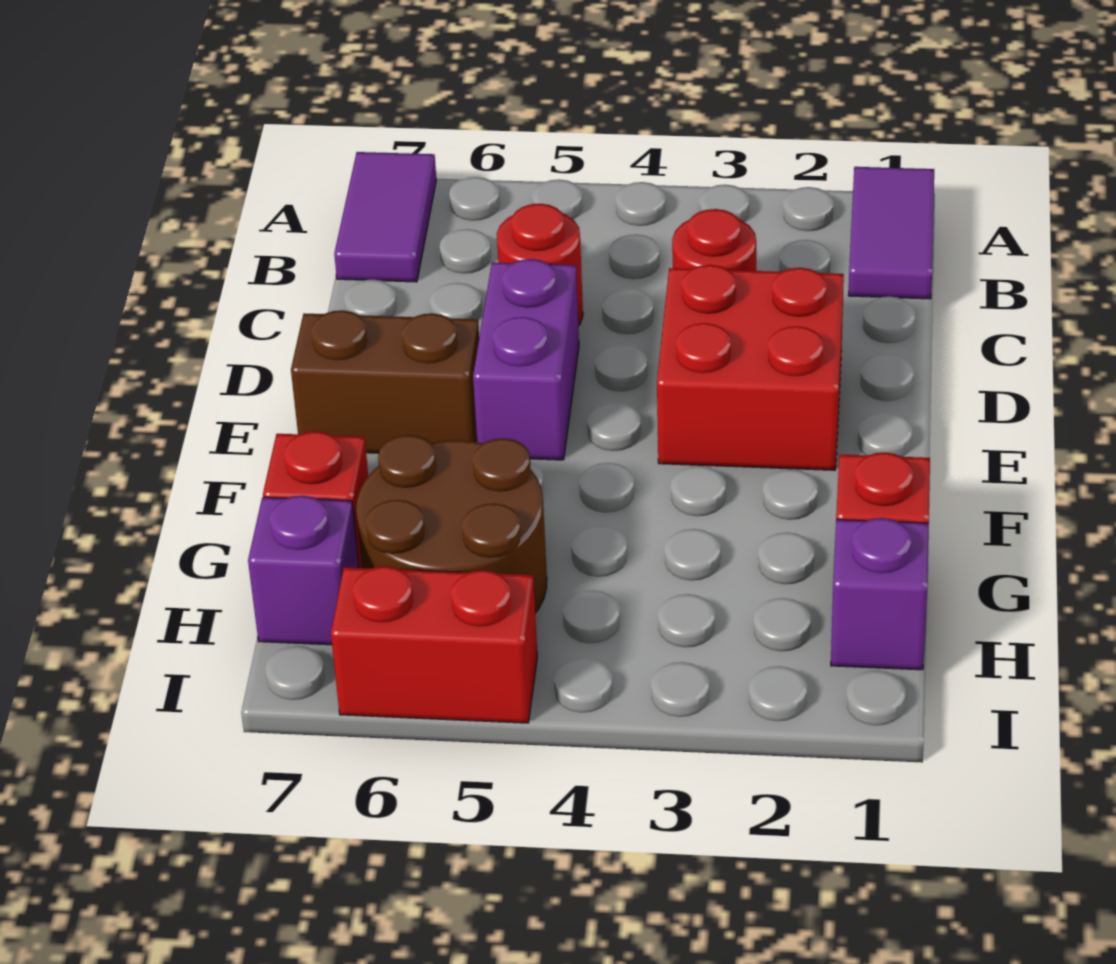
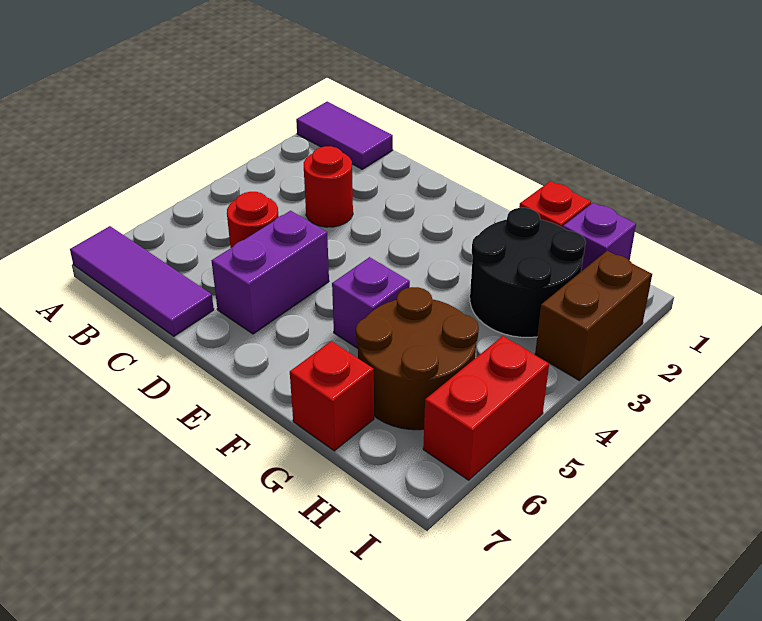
purple 1x2 tile [334,152,436,282] -> purple 1x3 tile [70,226,214,336]
red 2x2 brick [657,265,844,470] -> none
purple 1x2 brick [473,259,579,460] -> purple 1x2 brick turned to [212,211,329,334]
brown 1x2 brick [291,310,479,453] -> brown 1x2 brick moved to [535,251,652,380]
none -> black 2x2 round brick [470,208,586,337]
purple 1x1 brick [248,496,359,645] -> purple 1x1 brick moved to [332,257,410,348]

